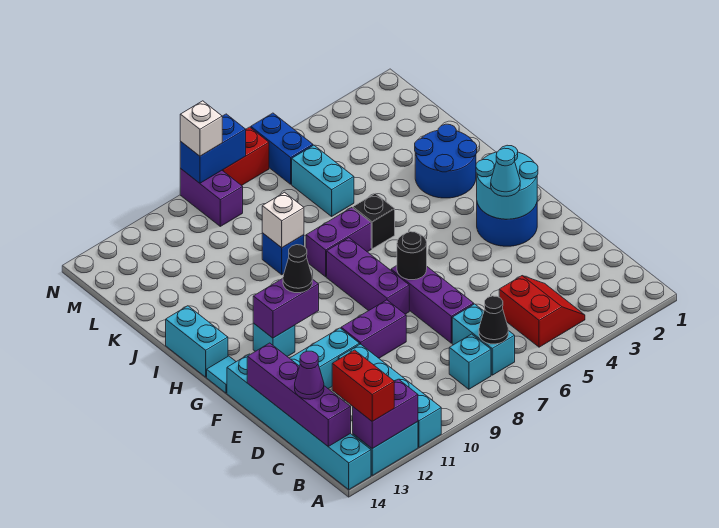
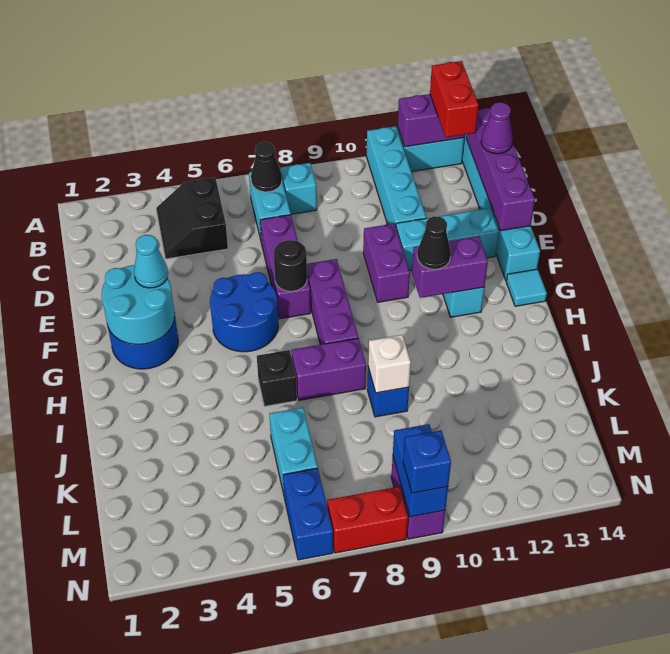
red 2x2 slope [499,276,585,347] -> black 2x2 slope [156,177,228,259]
purple 1x2 brick [341,300,406,358] -> purple 1x2 brick turned to [363,224,410,302]
cyan 1x2 brick [166,306,228,377] -> none
blue 2x2 round brick [415,124,477,198] -> blue 2x2 round brick moved to [210,272,278,352]
blue 1x2 brick [180,114,246,183] -> blue 1x2 brick turned to [393,424,448,517]
white 1x1 brick [180,101,222,156] -> blue 1x1 brick [403,431,451,493]

